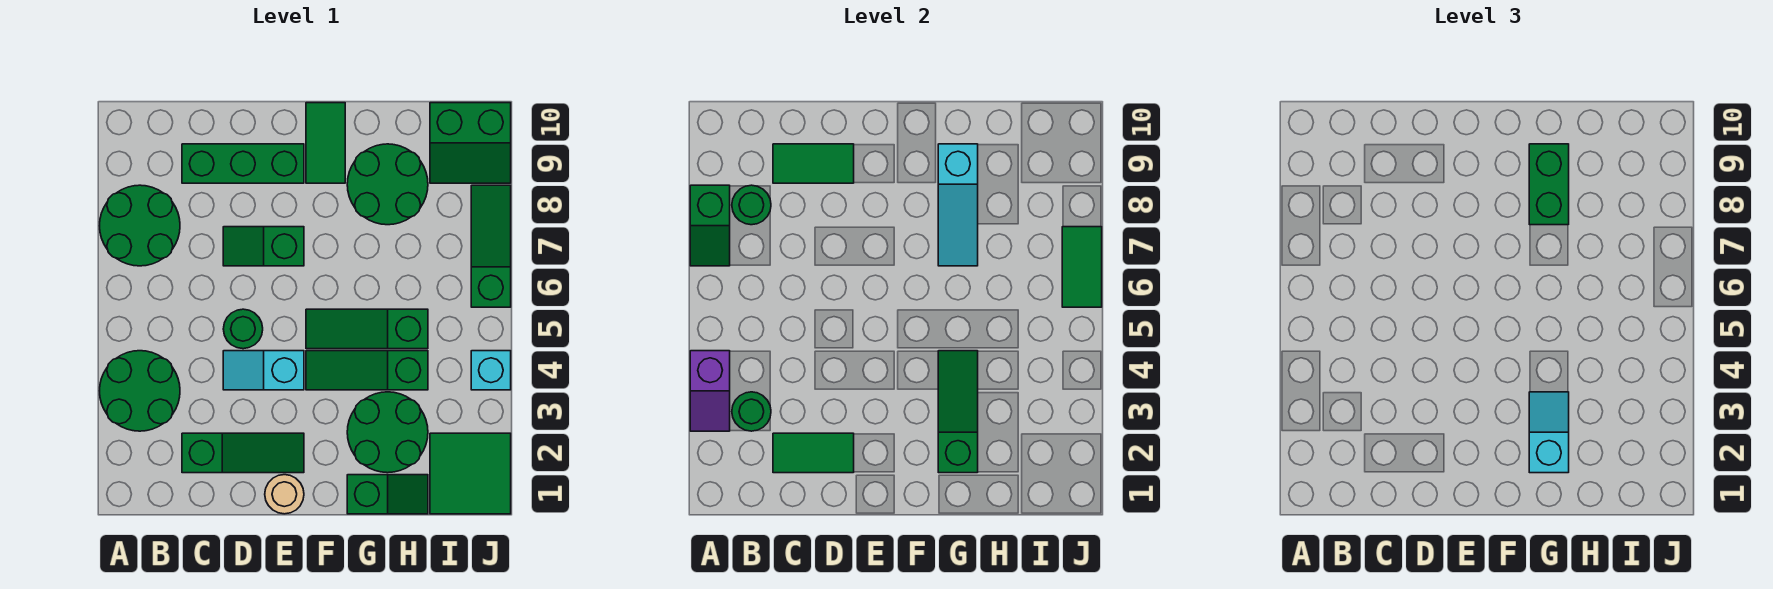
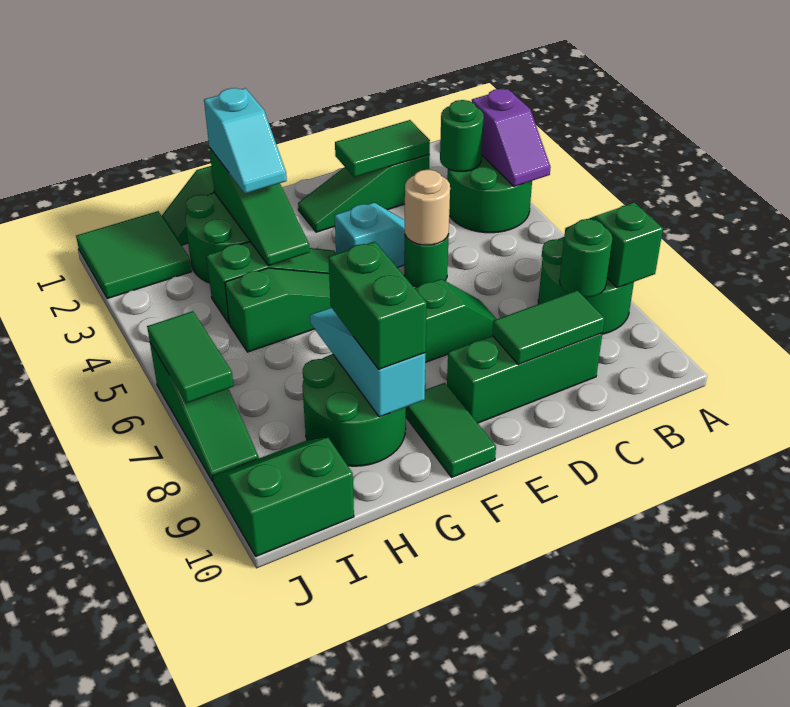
purple 1x2 slope [690,351,730,431] -> purple 1x2 slope turned to [472,89,551,187]
tan 1x1 round brick [265,475,304,514] -> tan 1x1 round brick moved to [405,170,450,245]
cyan 1x1 brick [471,351,511,390] -> none

